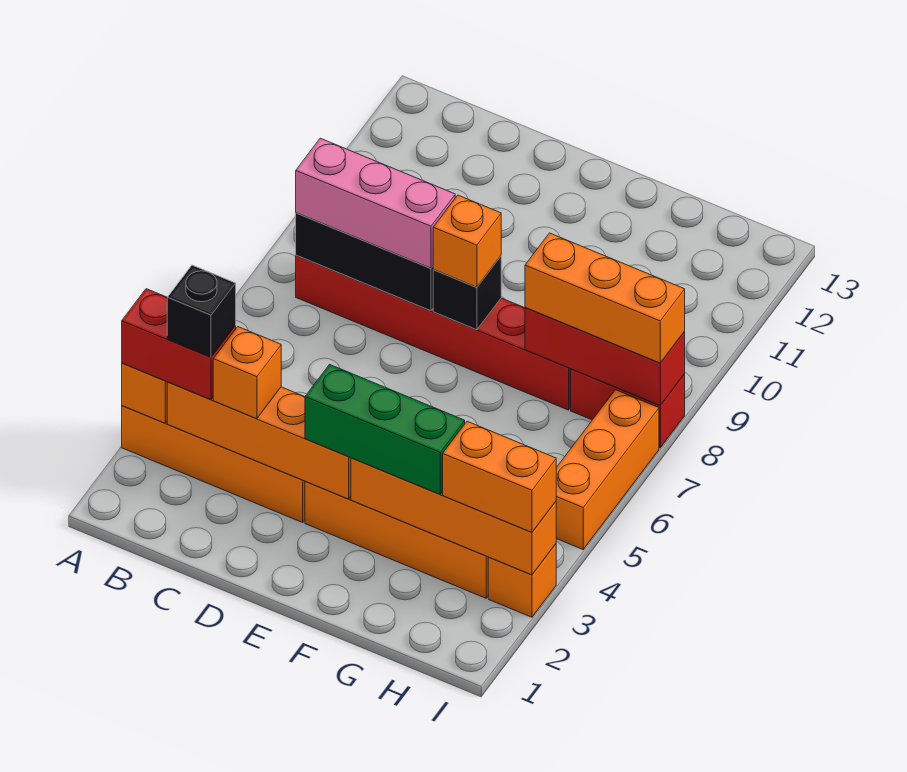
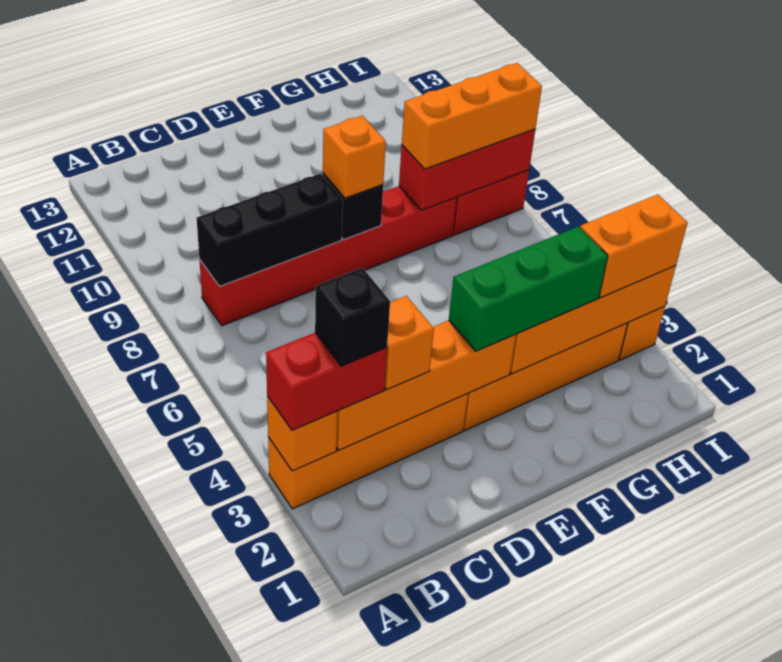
pink 1x3 brick [296,138,455,268] -> none
orange 1x3 brick [556,390,659,549] -> none

